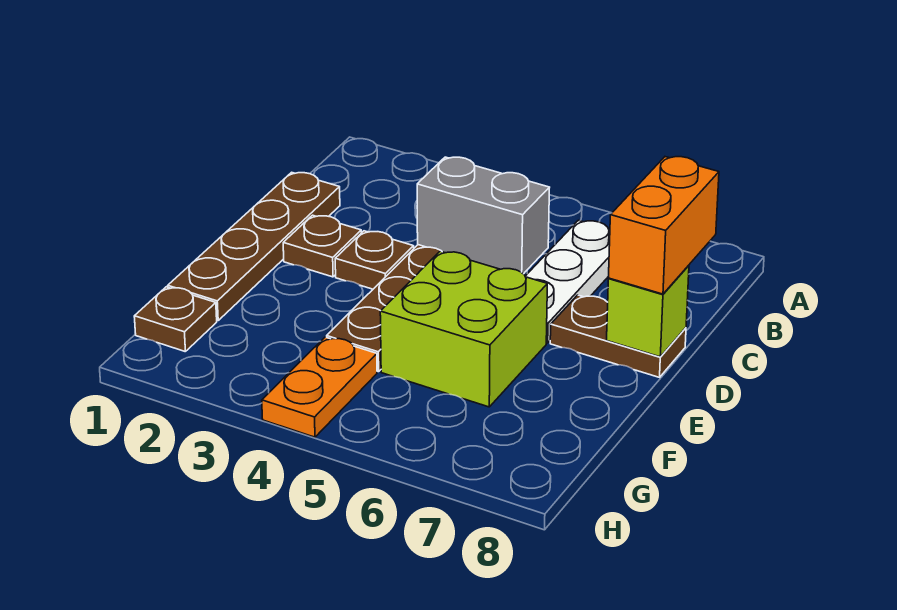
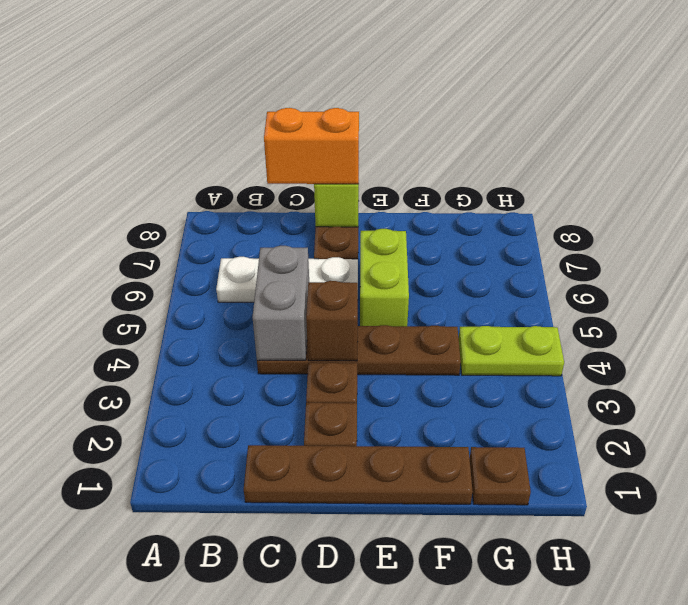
none -> brown 1x1 brick [306,281,358,361]
lime 2x2 brick [380,251,547,407] -> lime 1x2 brick [360,229,409,326]
orange 1x2 plate [262,337,377,437] -> lime 1x2 plate [459,326,564,376]

